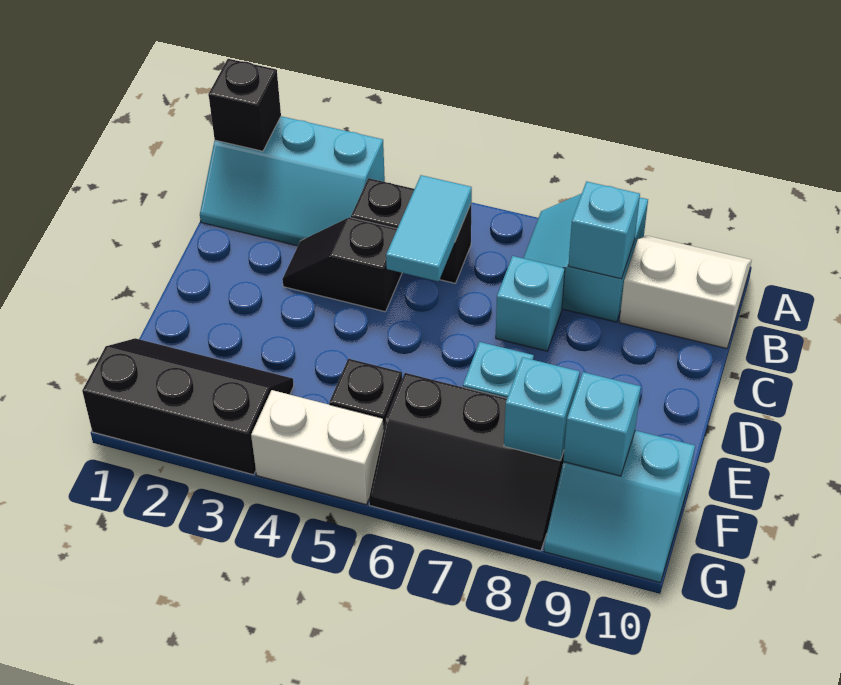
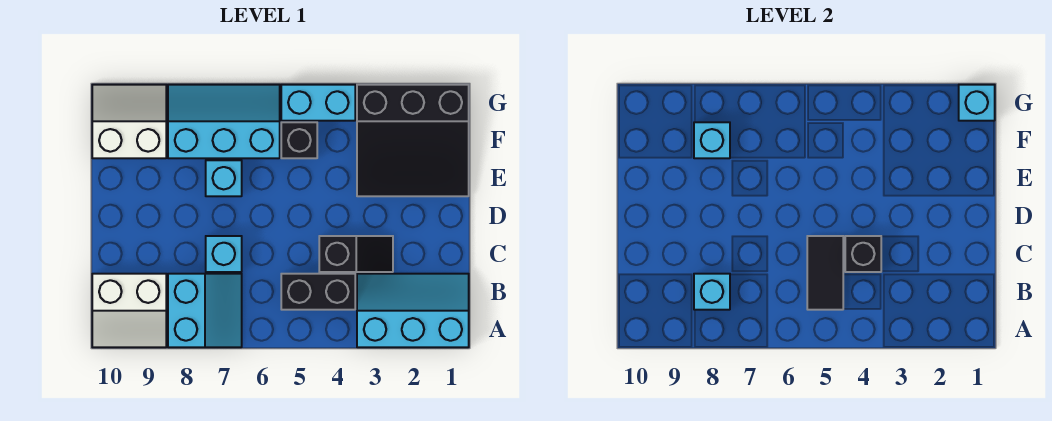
black 1x1 brick [209,59,281,151] -> black 1x1 brick moved to [845,236,881,272]
cyan 1x2 tile [386,175,472,281] -> black 1x2 tile [807,236,843,310]
black 2x3 slope [82,338,294,475] -> black 3x3 slope [357,85,469,196]
black 2x3 slope [369,373,564,551] -> cyan 2x3 slope [168,85,280,158]
cyan 2x2 slope [544,430,695,583] -> white 2x2 slope [92,85,166,158]
cyan 1x1 brick [563,372,641,476] -> cyan 1x1 brick moved to [959,85,995,121]
white 1x2 brick [251,390,384,505] -> cyan 1x2 brick [281,85,355,121]

